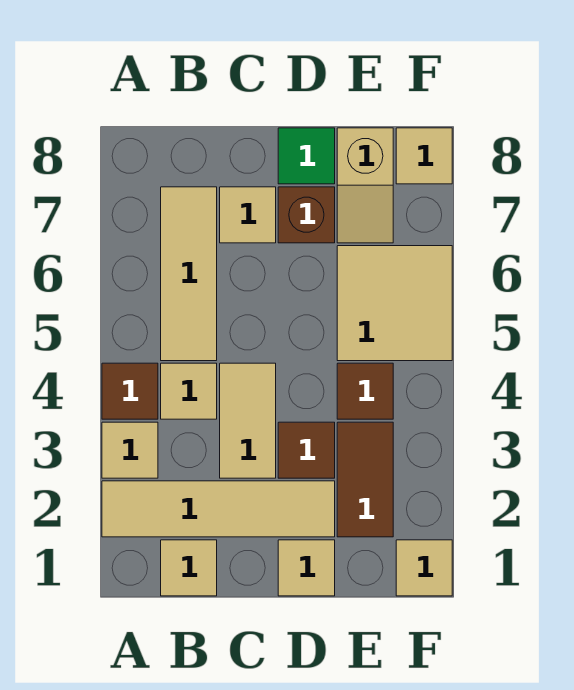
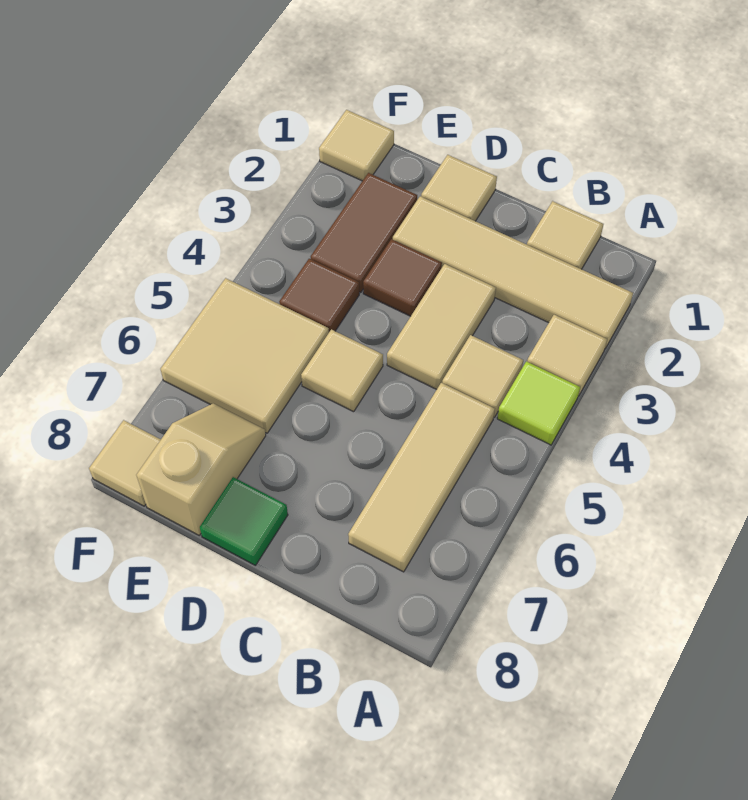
brown 1x1 tile [102,363,158,419] -> lime 1x1 tile [497,361,580,445]
tan 1x1 tile [220,187,276,243] -> tan 1x1 tile moved to [301,329,383,412]
brown 1x1 brick [278,187,335,243] -> none

